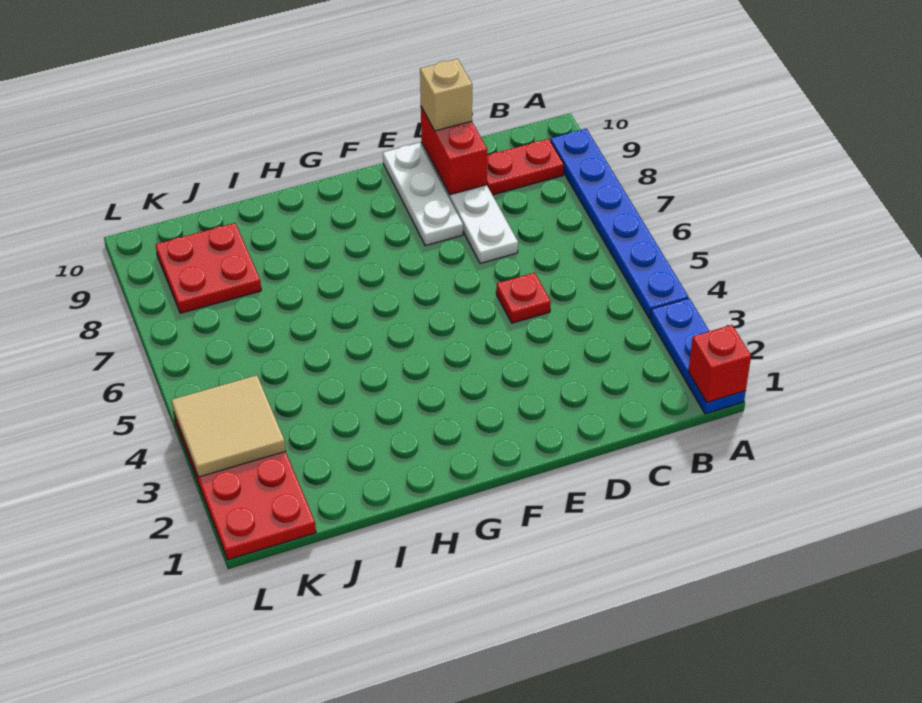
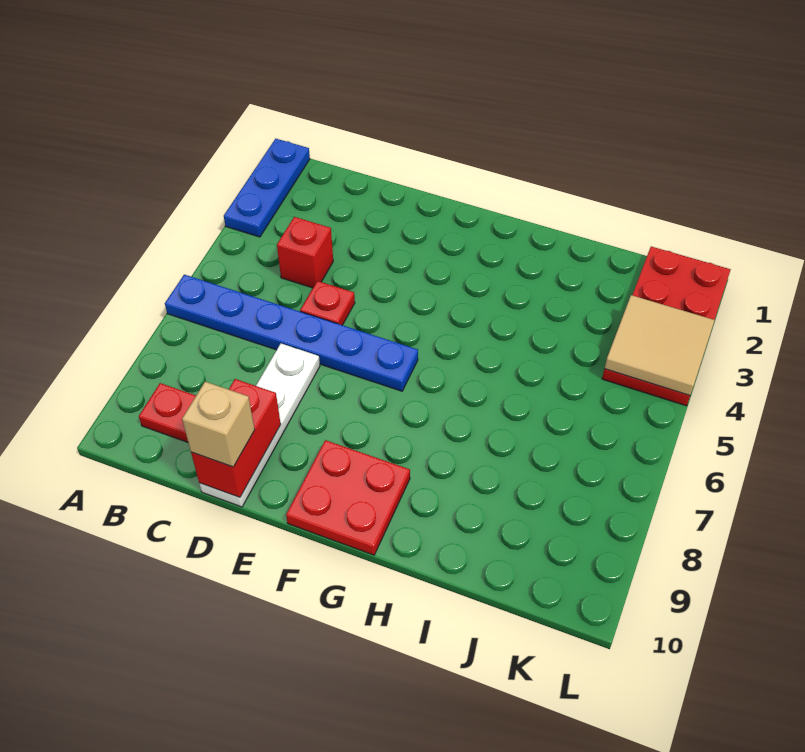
red 1x1 brick [688,325,751,402] -> red 1x1 brick moved to [277,217,333,288]
blue 1x6 plate [551,129,688,319] -> blue 1x6 plate turned to [165,275,418,391]
white 1x3 plate [383,143,463,246] -> none
red 2x2 plate [155,223,261,313] -> red 2x2 plate moved to [286,440,410,555]

